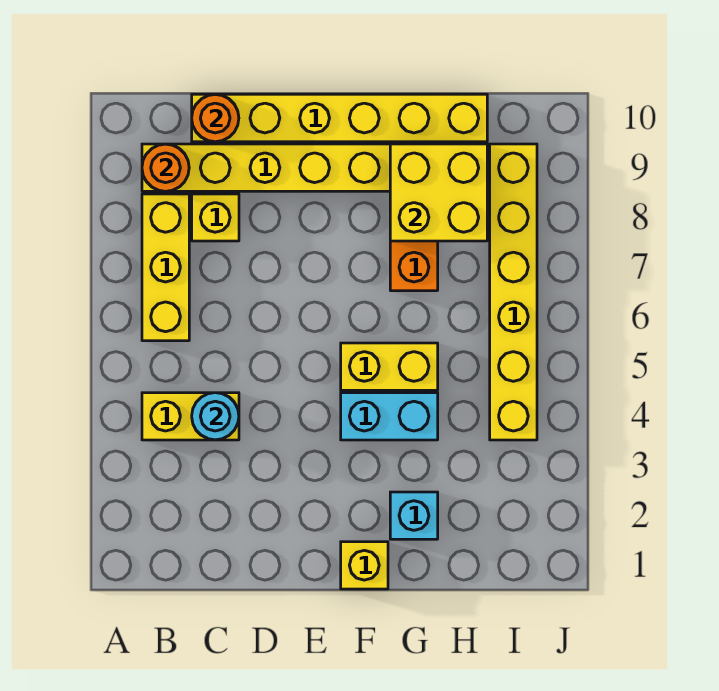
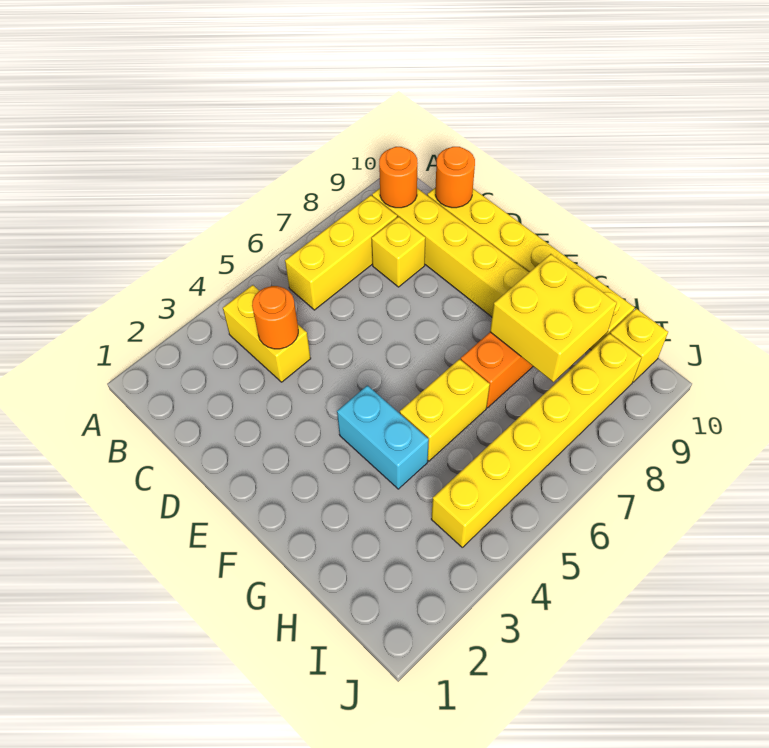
cyan 1x1 round brick [192,393,239,440] -> orange 1x1 round brick [252,286,298,349]
yellow 1x1 brick [341,542,388,589] -> yellow 1x1 brick moved to [610,308,668,382]
yellow 1x2 brick [341,343,438,390] -> yellow 1x2 brick turned to [400,359,490,461]
cyan 1x1 brick [390,492,438,539] -> none

